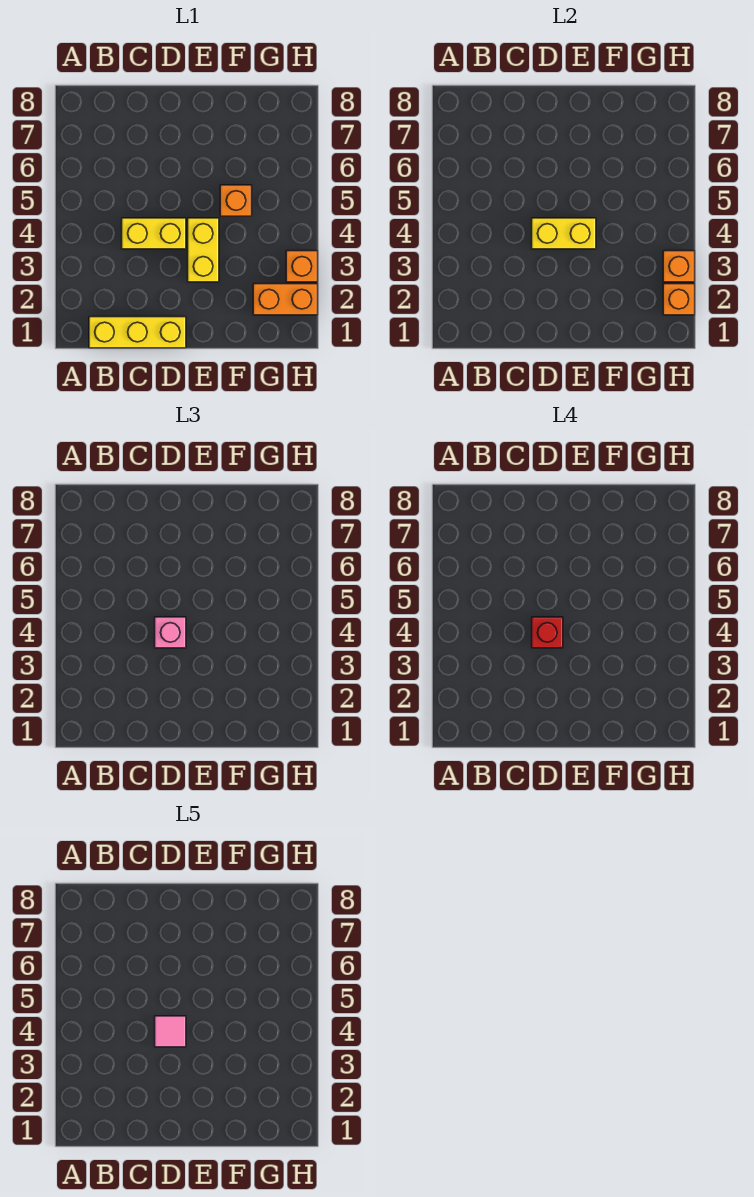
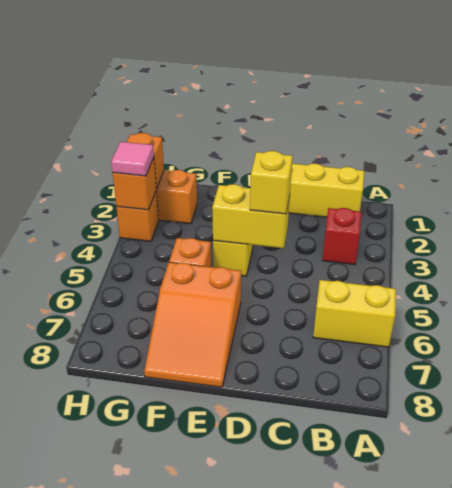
yellow 1x2 brick [122,218,186,249] -> yellow 1x2 brick moved to [313,280,396,347]
pink 1x1 brick [155,617,186,648] -> yellow 1x1 brick [250,151,292,214]
red 1x1 brick [532,617,563,648] -> red 1x1 brick moved to [322,208,362,264]
pink 1x1 tile [155,1016,186,1047] -> pink 1x1 tile moved to [111,142,154,176]
none -> orange 2x3 slope [144,262,241,387]

